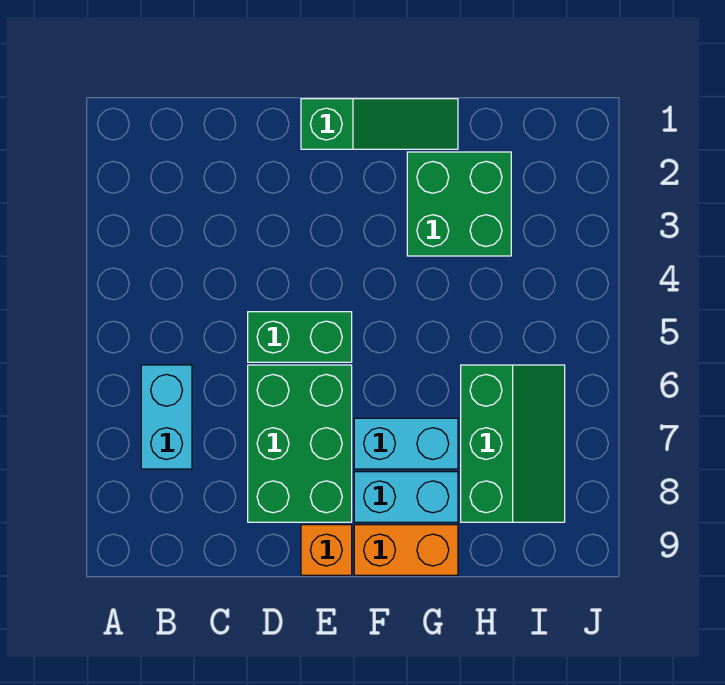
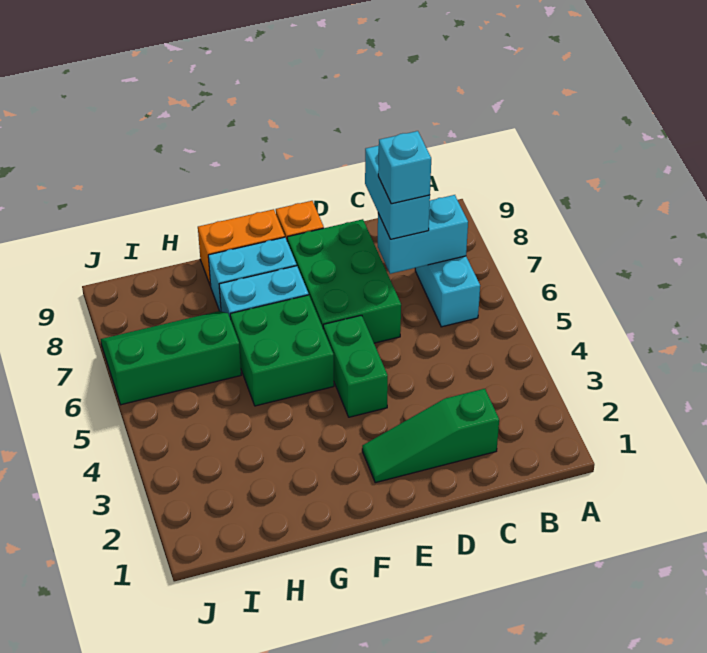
none -> cyan 1x2 brick [378,195,468,274]
none -> cyan 1x2 brick [365,146,430,239]
none -> cyan 1x1 brick [378,131,431,204]
green 1x2 brick [248,312,352,362] -> green 1x2 brick turned to [323,315,388,417]
green 1x3 slope [301,99,458,149] -> green 1x3 slope moved to [362,389,499,483]
green 2x2 brick [407,152,511,256] -> green 2x2 brick moved to [230,295,334,406]
green 2x3 slope [461,365,565,522] -> green 2x3 slope turned to [101,311,241,405]

